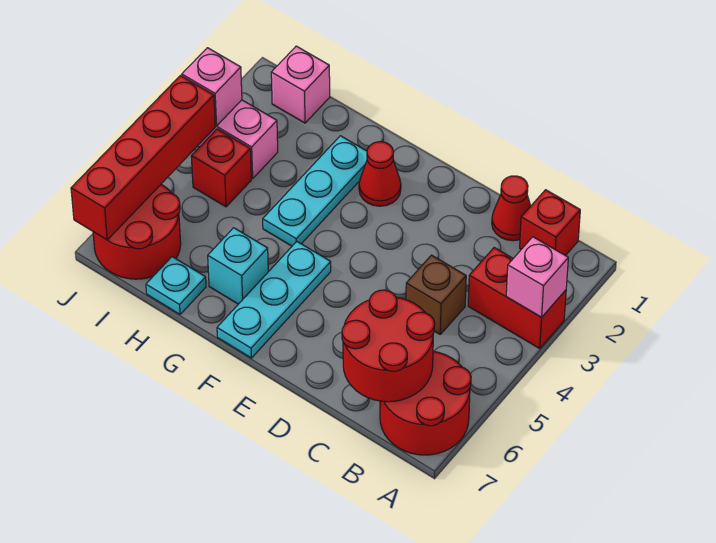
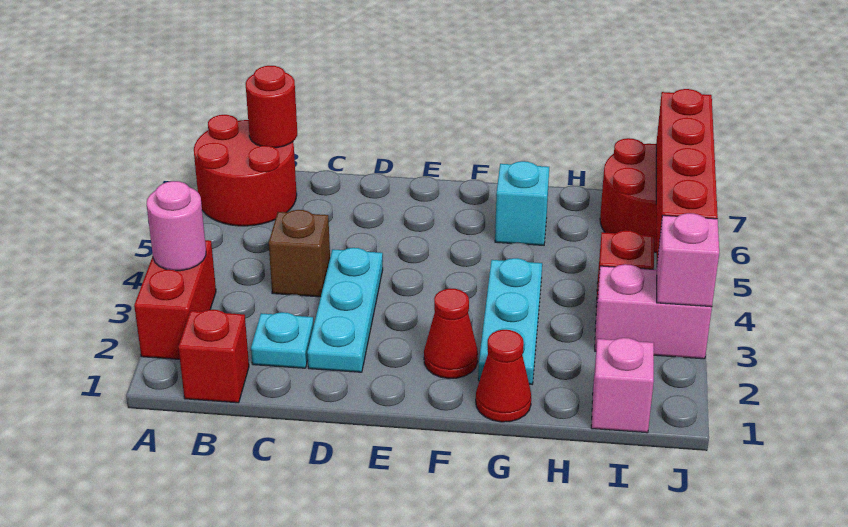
red 1x2 brick [468,248,566,348] -> red 1x2 brick turned to [134,240,216,359]
pink 1x1 brick [506,237,568,317] -> pink 1x1 round brick [147,181,206,271]
red 2x2 round brick [342,290,435,402] -> red 1x1 round brick [246,66,297,148]
red 1x1 cone [492,176,530,241] -> red 1x1 cone moved to [476,330,531,422]
cyan 1x3 plate [217,242,331,358] -> cyan 1x3 plate moved to [307,248,383,372]
cyan 1x1 plate [146,257,206,314] -> cyan 1x1 plate moved to [251,312,314,368]

